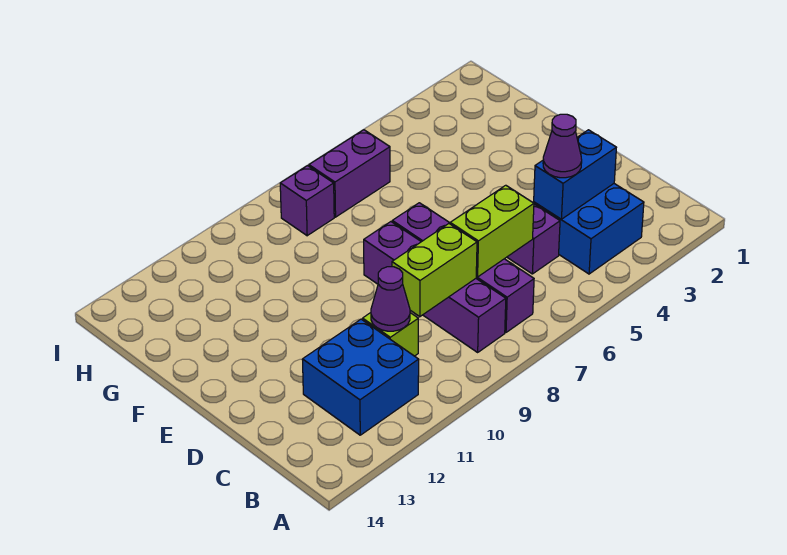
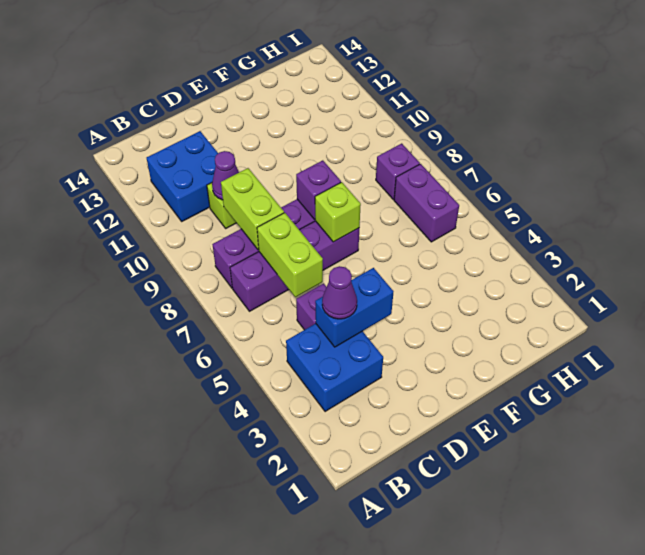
blue 1x2 brick [534,130,616,219] -> blue 1x2 brick turned to [315,268,393,347]
none -> lime 1x1 brick [315,182,361,242]
none -> purple 1x1 brick [296,160,341,219]

